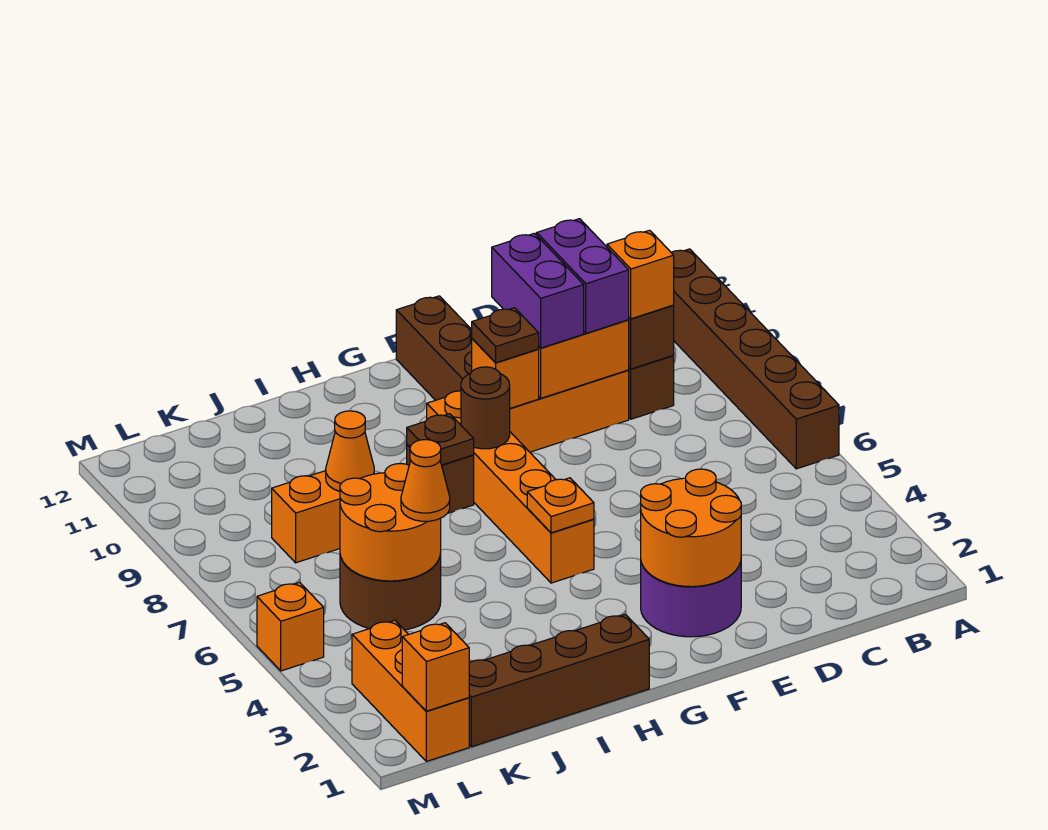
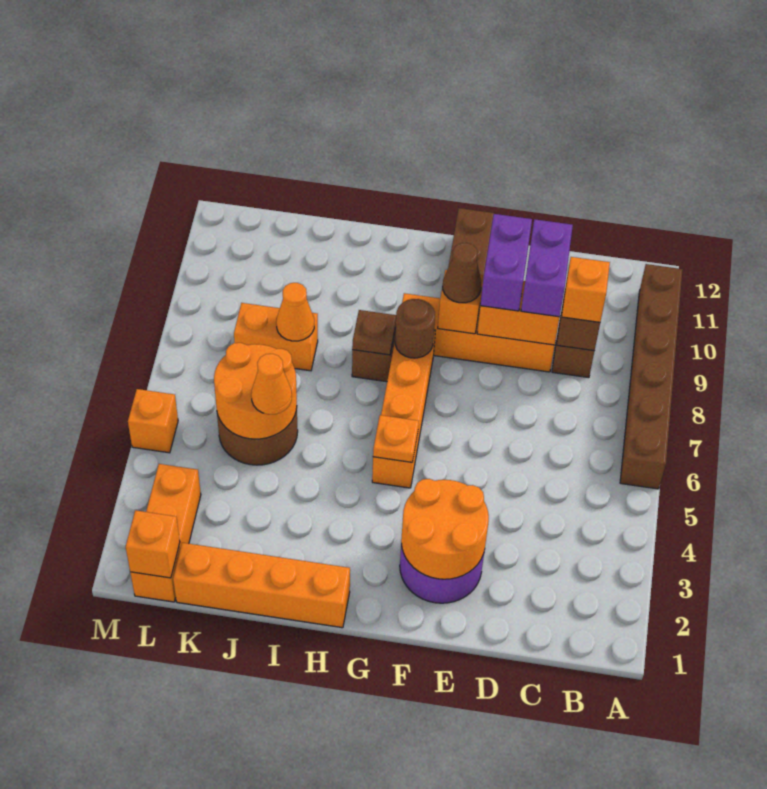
brown 1x1 plate [472,308,539,363] -> brown 1x1 cone [443,243,481,303]
brown 1x4 brick [469,614,649,747] -> orange 1x4 brick [173,543,350,628]

